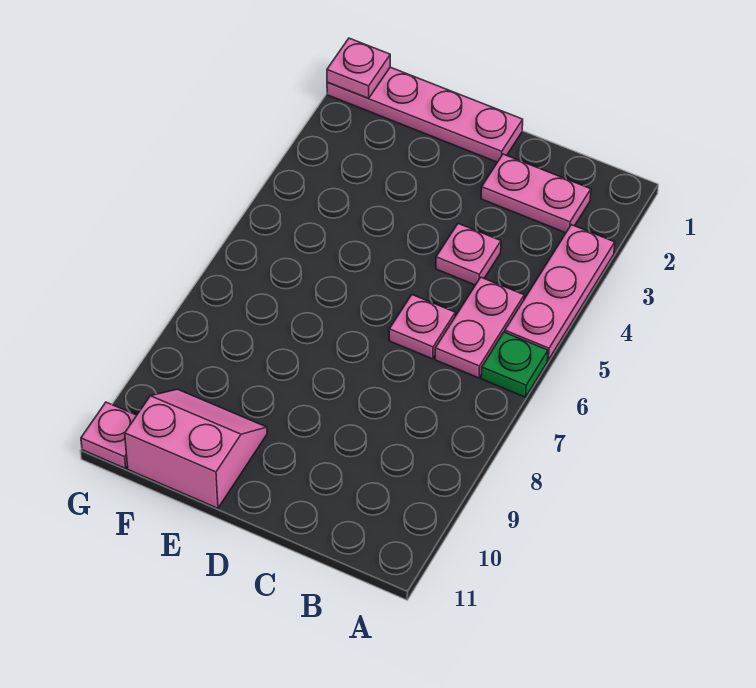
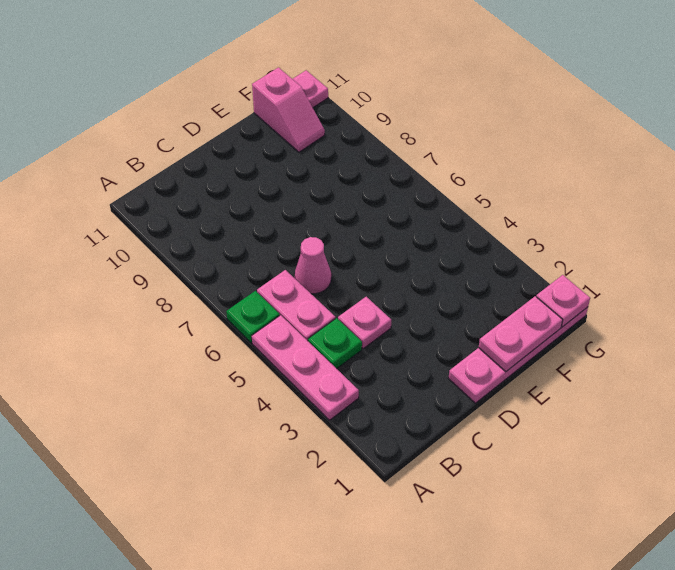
pink 1x2 plate [481,154,591,233] -> pink 1x2 plate moved to [479,296,563,372]
none -> green 1x1 plate [308,318,362,369]
pink 1x1 plate [389,295,455,359] -> pink 1x1 cone [295,237,331,294]
pink 2x2 slope [125,389,267,508] -> pink 1x2 slope [252,67,325,152]

